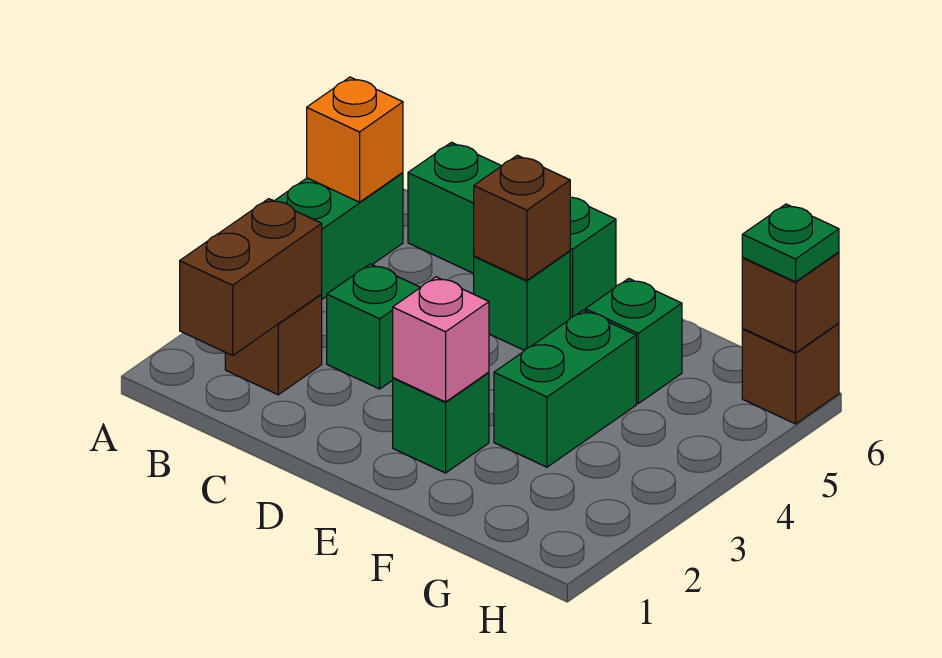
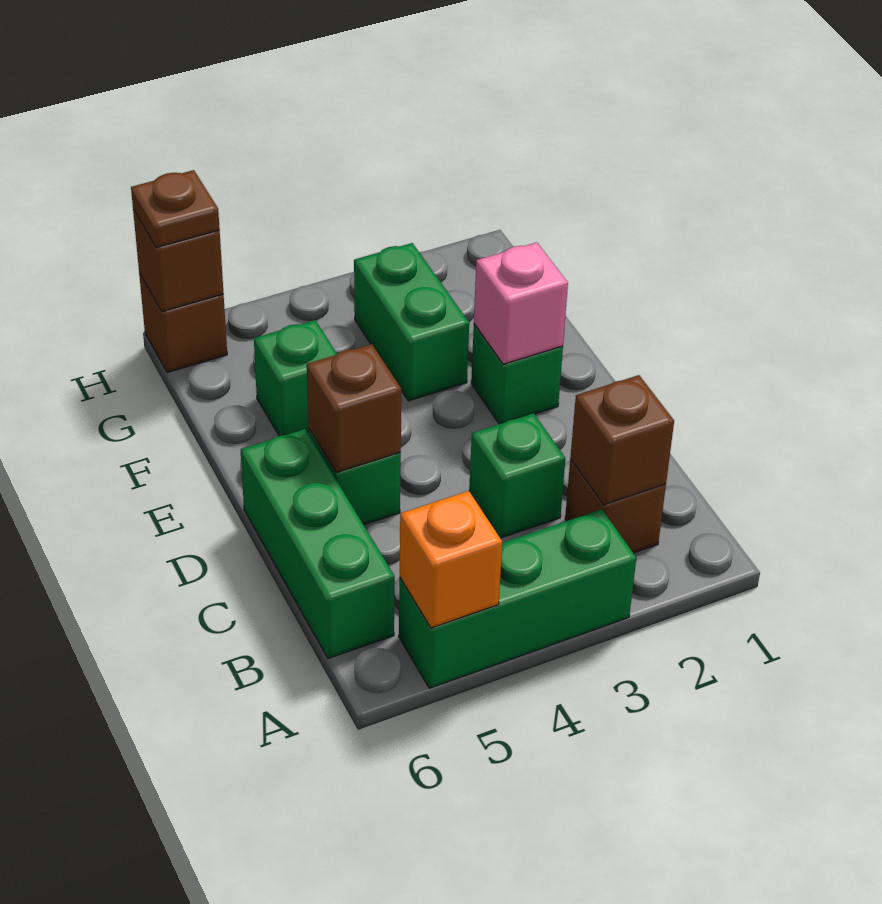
brown 1x2 brick [180,199,322,356] -> brown 1x1 brick [570,375,674,505]
green 1x2 brick [494,310,636,467] -> green 1x2 brick turned to [354,243,469,401]
green 1x1 plate [742,204,839,282] -> brown 1x1 plate [131,170,220,248]

